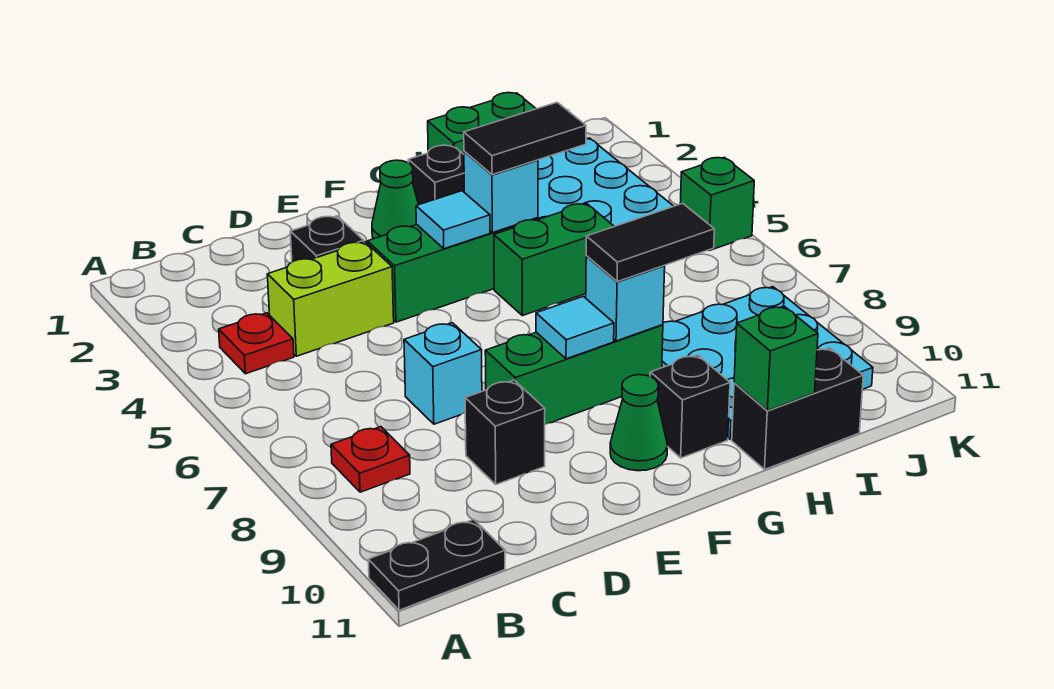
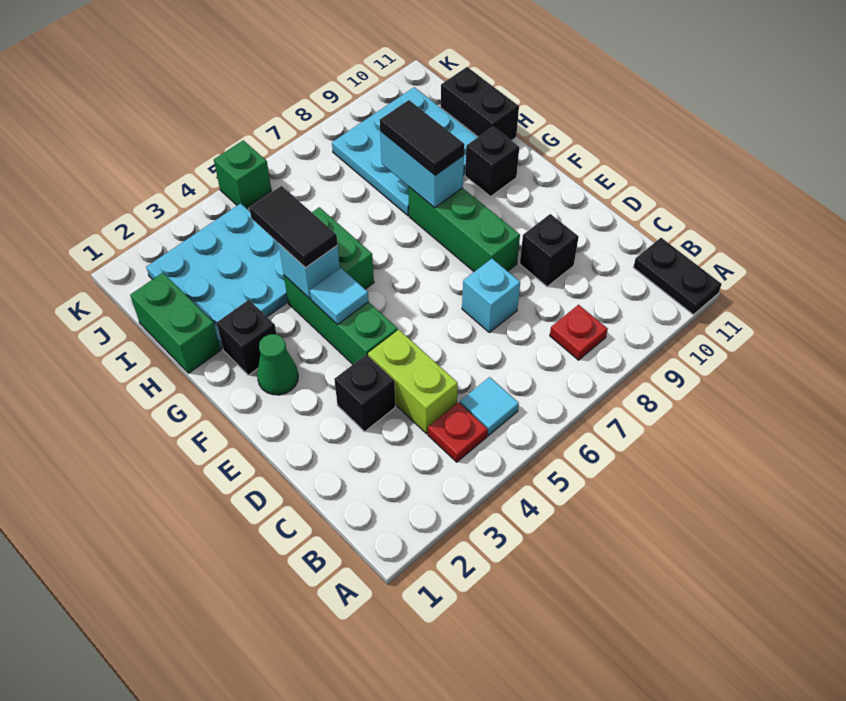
cyan 1x1 tile [536,296,614,359] -> cyan 1x1 tile moved to [460,377,519,436]
green 1x1 cone [610,375,667,471] -> none
cyan 1x1 brick [586,256,665,341] -> cyan 1x2 brick [380,131,464,208]
green 1x1 brick [734,306,818,411] -> none

